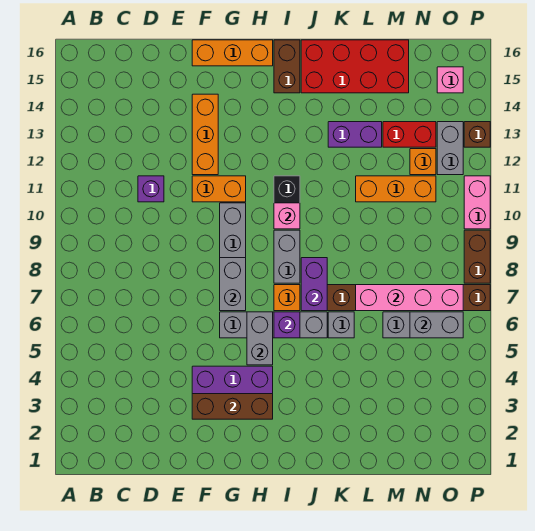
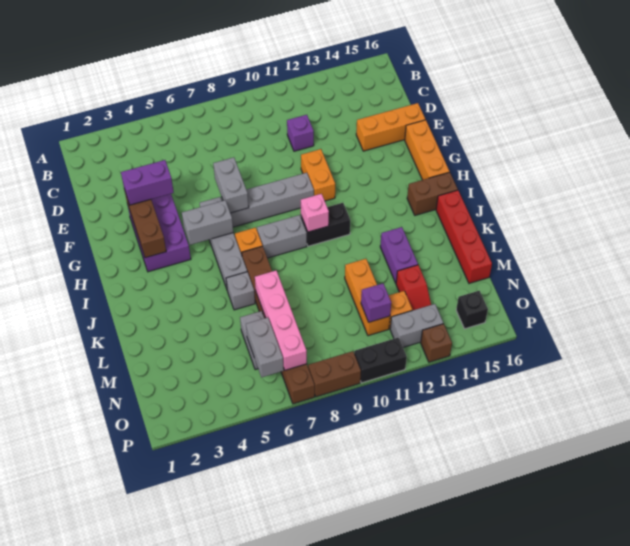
orange 1x3 brick [192,94,218,175] -> orange 1x3 brick moved to [356,103,425,151]
grey 1x2 brick [220,258,246,311] -> grey 1x2 brick turned to [213,157,249,213]
purple 1x1 brick [274,312,300,338] -> purple 1x1 brick moved to [361,283,391,322]
purple 1x2 brick [301,258,327,311] -> purple 1x2 brick moved to [121,160,174,205]
red 2x4 brick [301,40,409,93] -> red 1x4 brick [436,190,492,283]
red 1x2 brick [383,122,436,147] -> red 1x2 slope [396,265,431,310]
pink 1x1 brick [437,67,463,93] -> black 1x1 brick [456,291,488,329]
pink 1x2 brick [464,176,490,229] -> black 1x2 brick [354,337,407,383]

